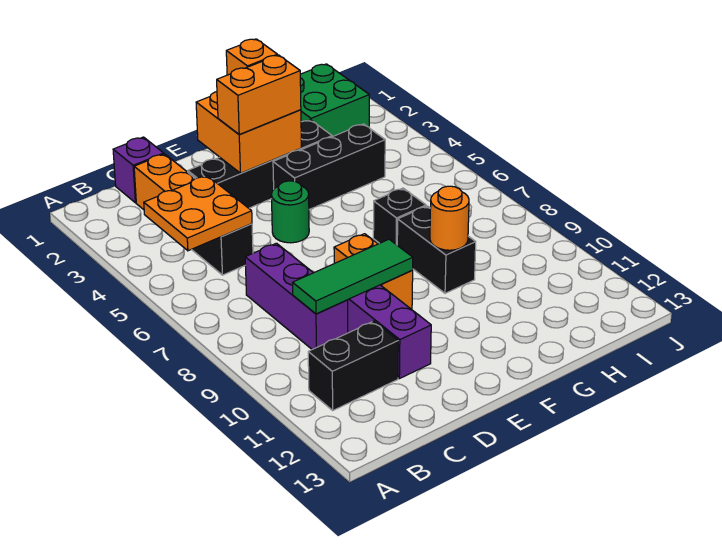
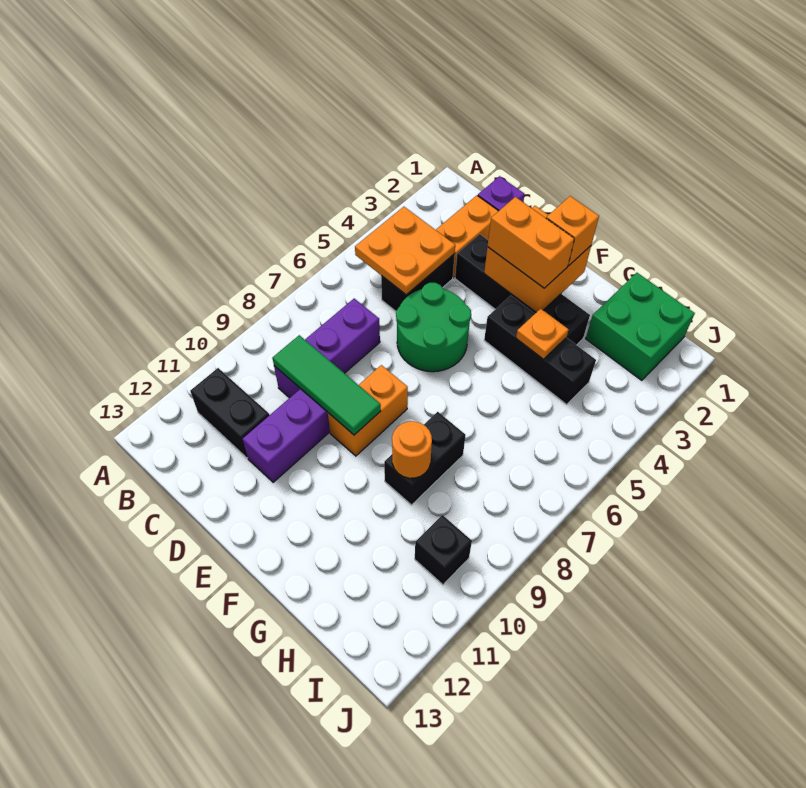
green 1x1 round brick [271,181,309,243] -> green 2x2 round brick [396,283,471,372]
none -> orange 1x1 plate [516,309,569,359]
black 1x1 brick [373,188,426,245] -> black 1x1 brick moved to [415,515,472,585]

